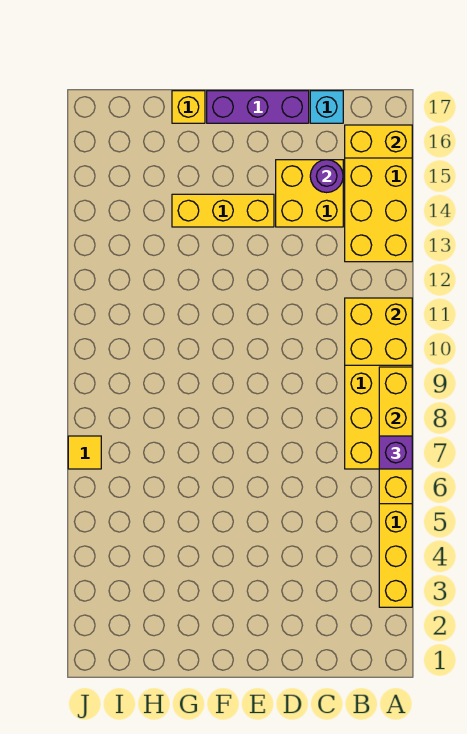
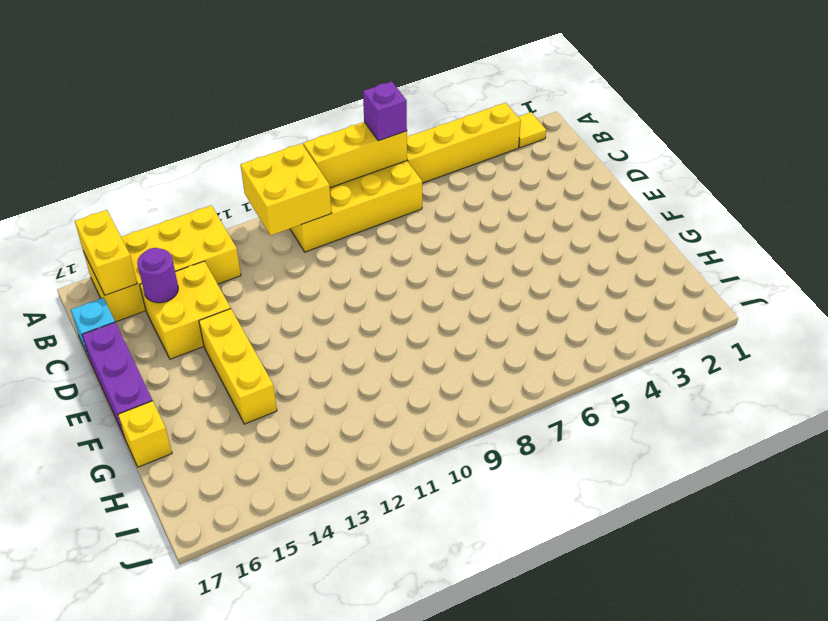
yellow 1x4 brick [379,367,412,504] -> yellow 1x3 brick [303,122,407,188]
yellow 1x1 tile [68,436,101,469] -> yellow 1x1 tile moved to [518,112,546,148]

